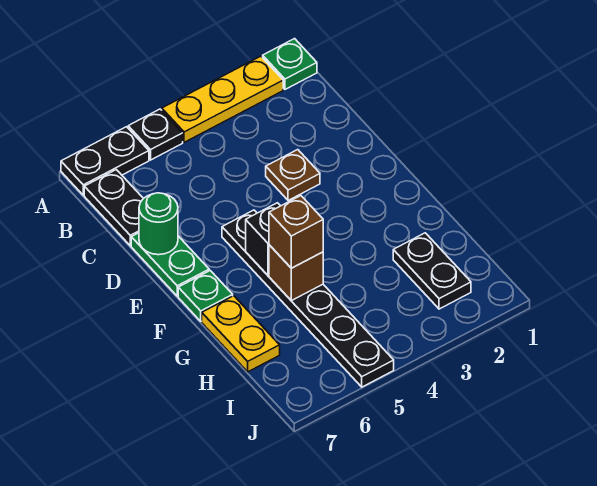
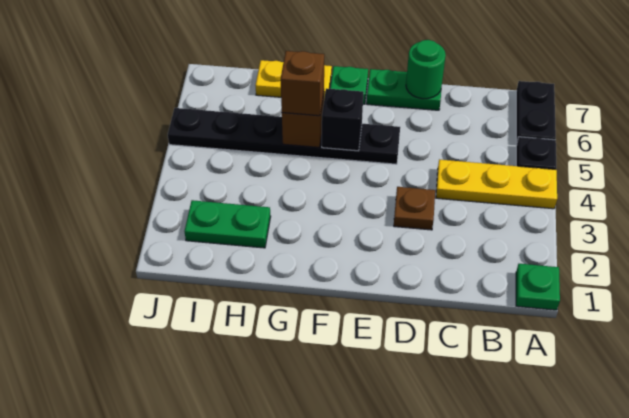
yellow 1x3 plate [162,56,283,142] -> yellow 1x3 plate turned to [436,160,557,209]
black 1x2 plate [84,170,143,246] -> none
black 1x2 plate [393,233,471,309] -> green 1x2 plate [185,200,271,248]

